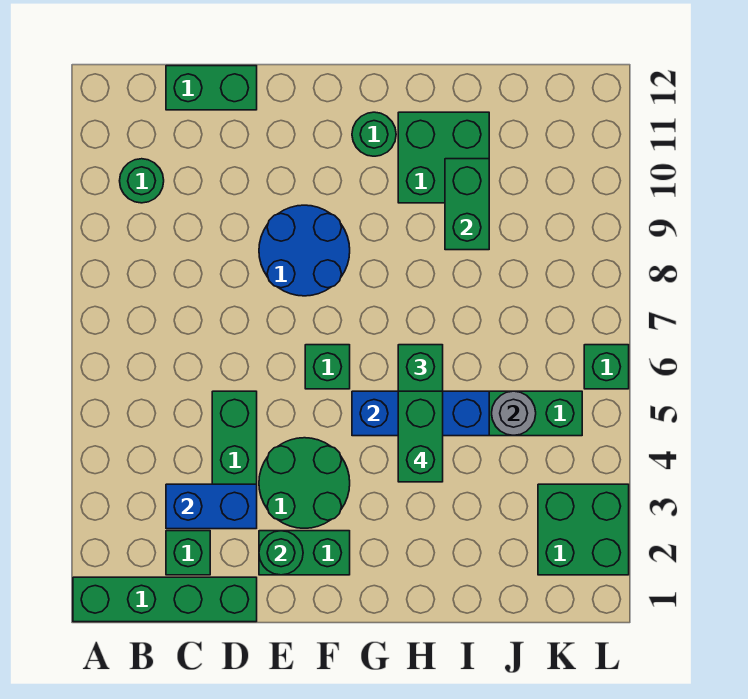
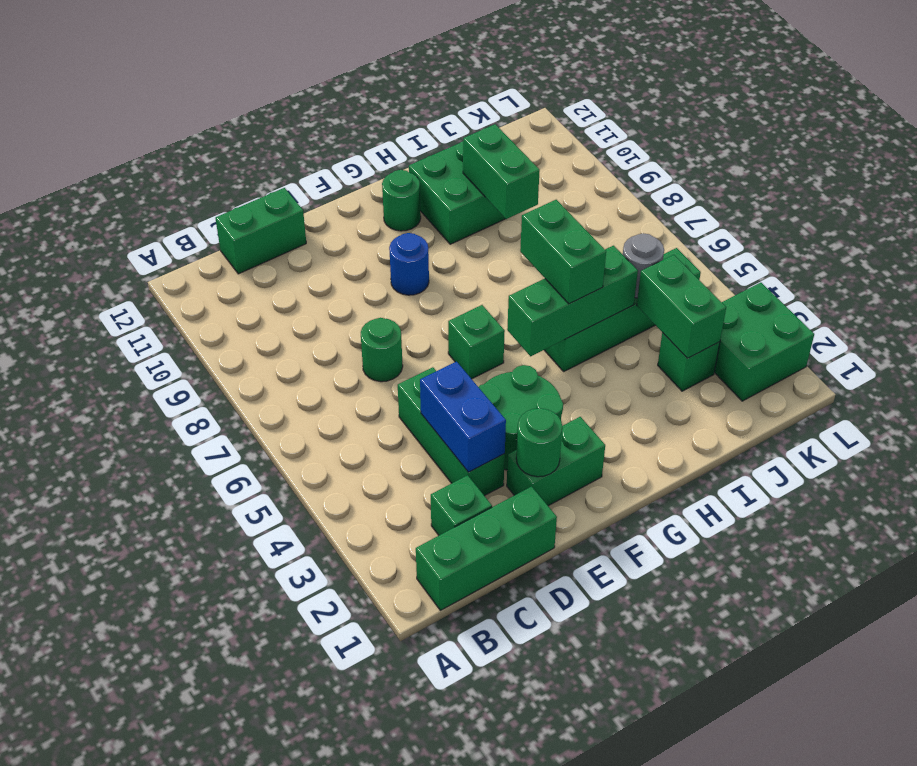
green 1x4 brick [73,577,257,622] -> green 1x3 brick [416,486,557,610]
green 1x1 round brick [120,159,164,203] -> green 1x1 round brick moved to [361,318,403,382]
blue 1x2 brick [166,484,257,529] -> blue 1x2 brick turned to [420,362,506,472]
blue 2x2 round brick [259,205,350,296] -> blue 1x1 round brick [389,233,429,295]
blue 1x3 brick [352,391,489,436] -> green 1x3 brick [507,246,638,356]
green 1x2 brick [398,391,443,482] -> green 1x2 brick moved to [637,255,726,358]
green 1x1 brick [584,345,629,389] -> green 1x1 brick moved to [658,333,720,391]

